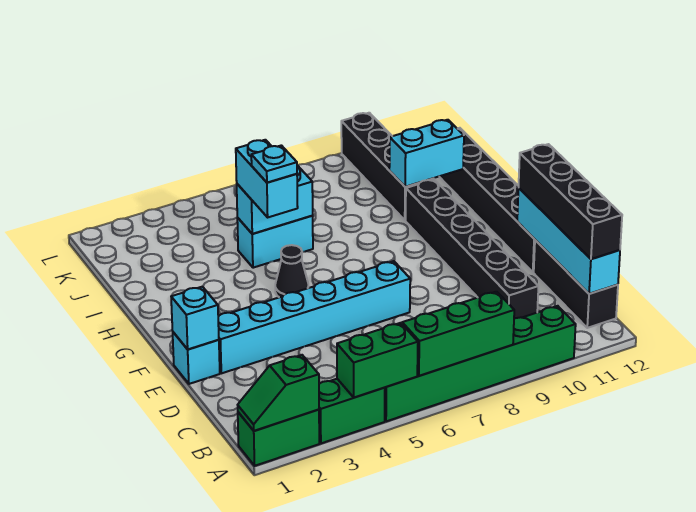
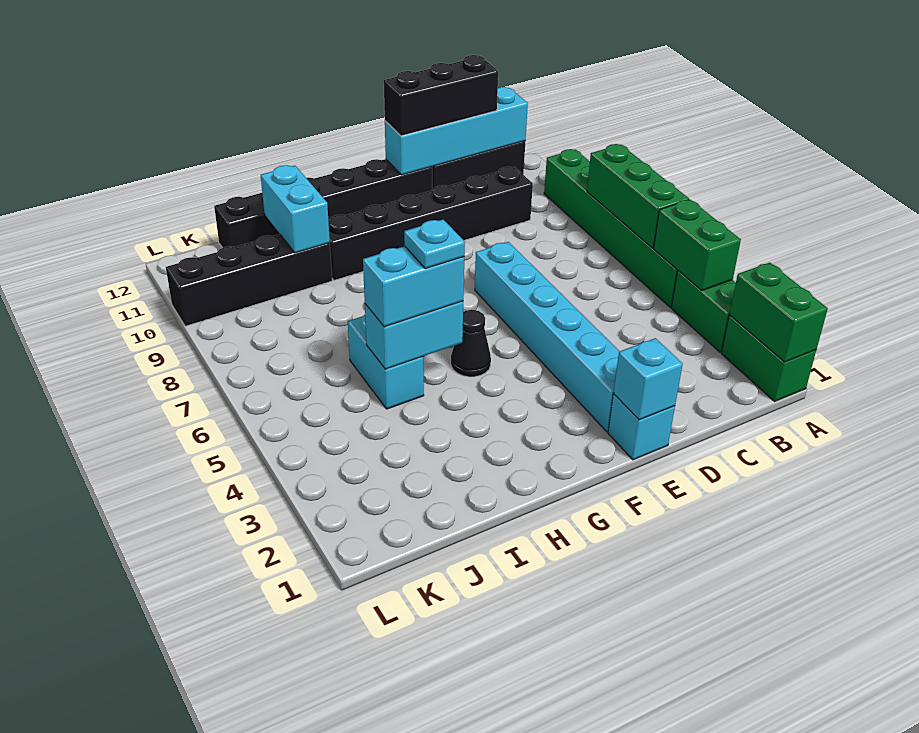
green 1x2 slope [238,355,319,431] -> green 1x2 brick [729,263,828,362]
black 1x4 brick [519,144,622,259] -> black 1x3 brick [384,55,498,136]
cyan 1x2 brick [237,165,313,234] -> cyan 1x2 brick turned to [365,301,463,369]

